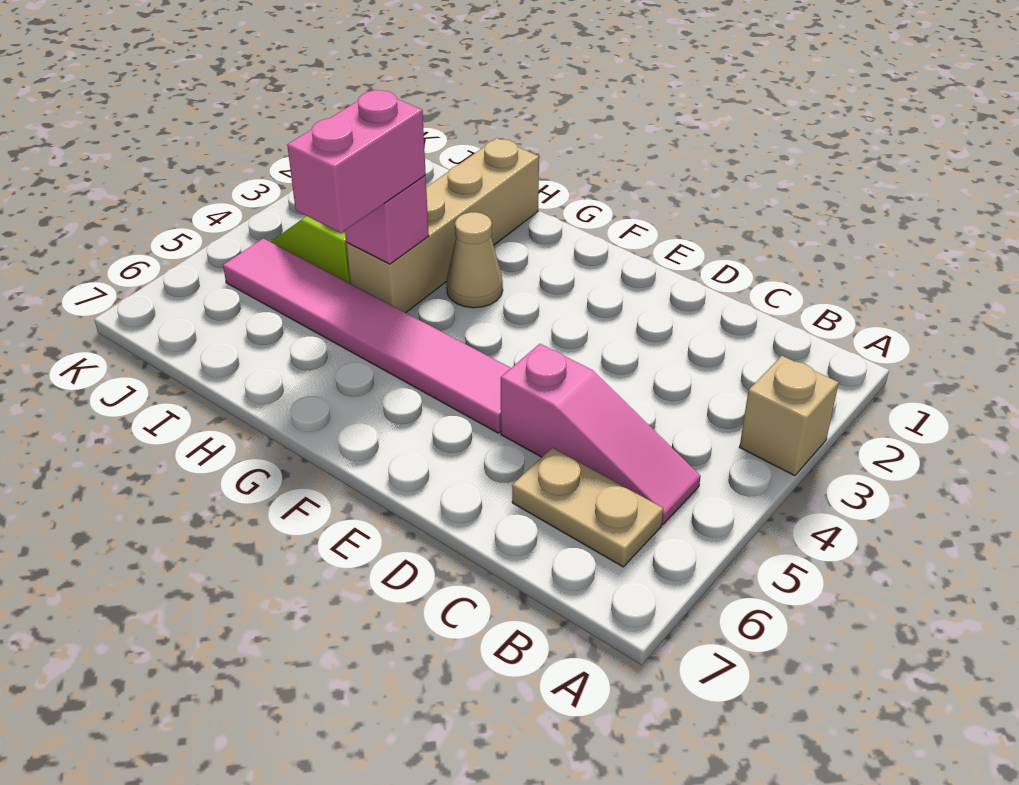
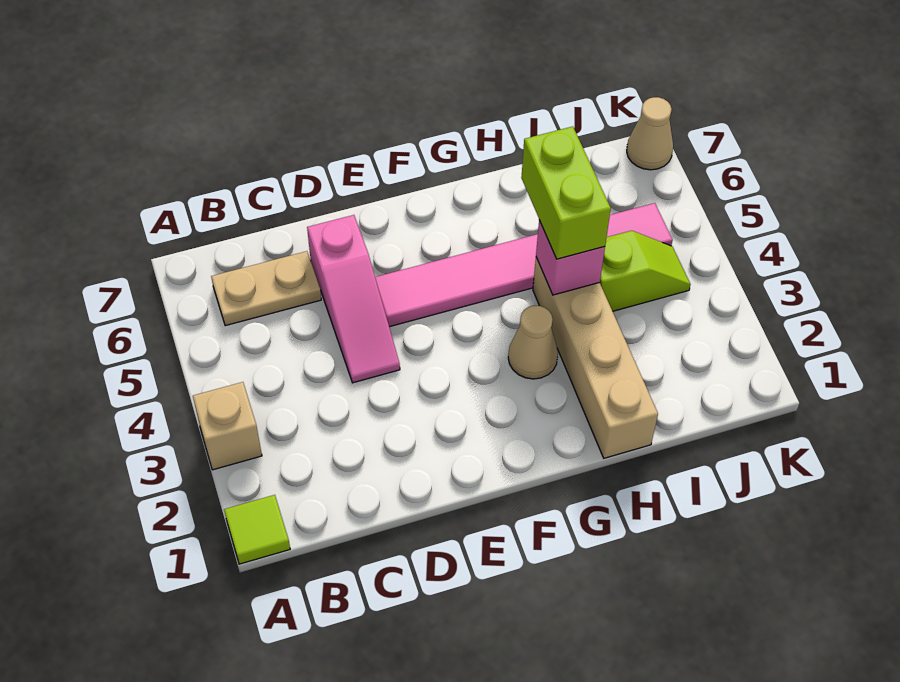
none -> lime 1x1 tile [224,495,290,564]
pink 1x3 slope [501,344,701,524] -> pink 1x3 slope turned to [307,215,400,383]
pink 1x2 brick [287,90,426,233] -> lime 1x2 brick [521,127,611,259]
none -> tan 1x1 cone [627,97,673,170]

